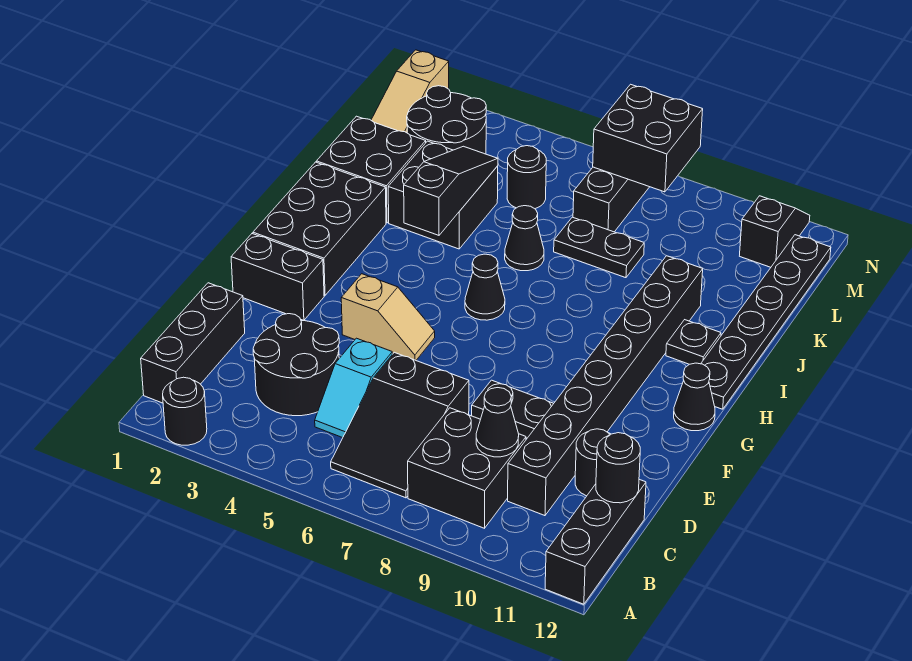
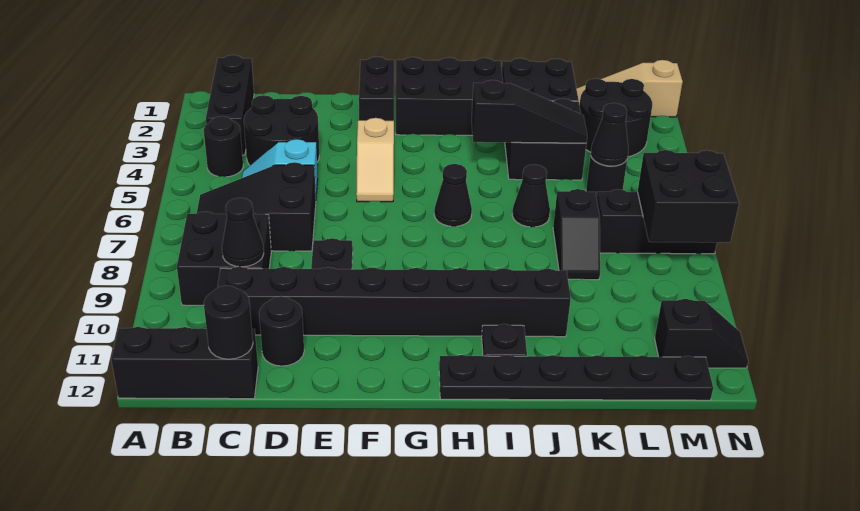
black 1x1 round brick [163,377,207,445] -> black 1x1 round brick moved to [204,116,243,177]
black 1x3 brick [141,283,245,403] -> black 1x3 brick turned to [206,55,254,155]
black 1x1 cone [674,363,715,431] -> black 1x1 cone moved to [591,103,628,166]
black 1x2 plate [554,217,644,278] -> black 1x2 slope [553,189,600,280]

